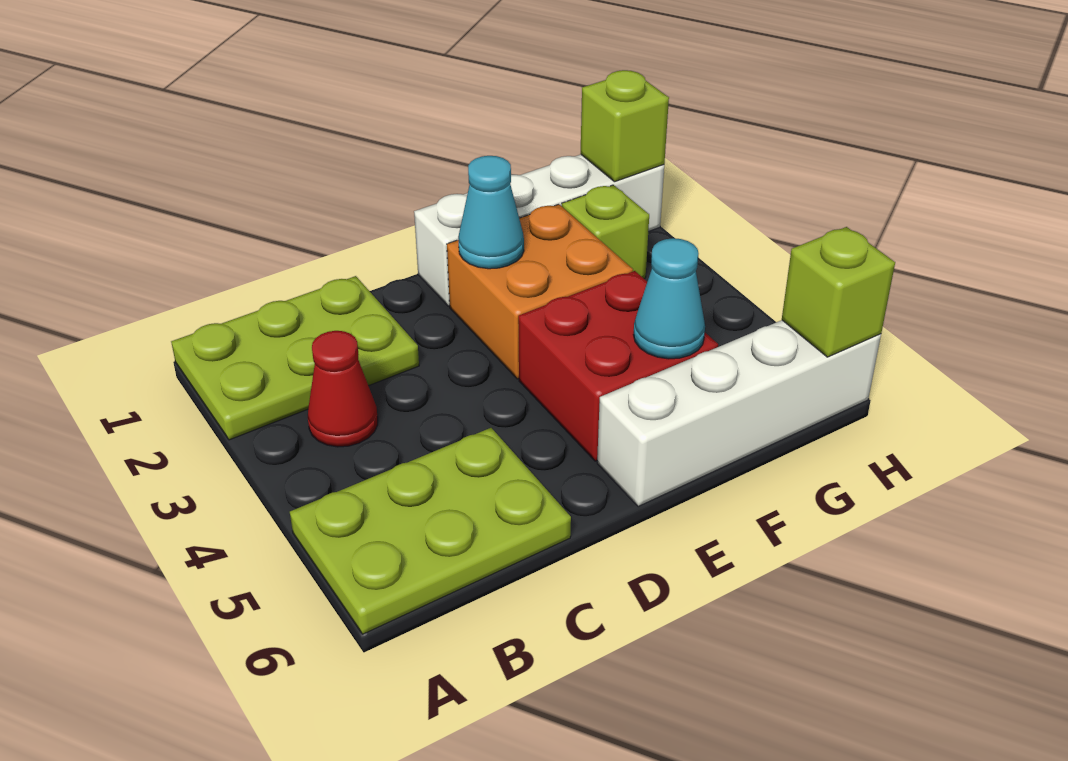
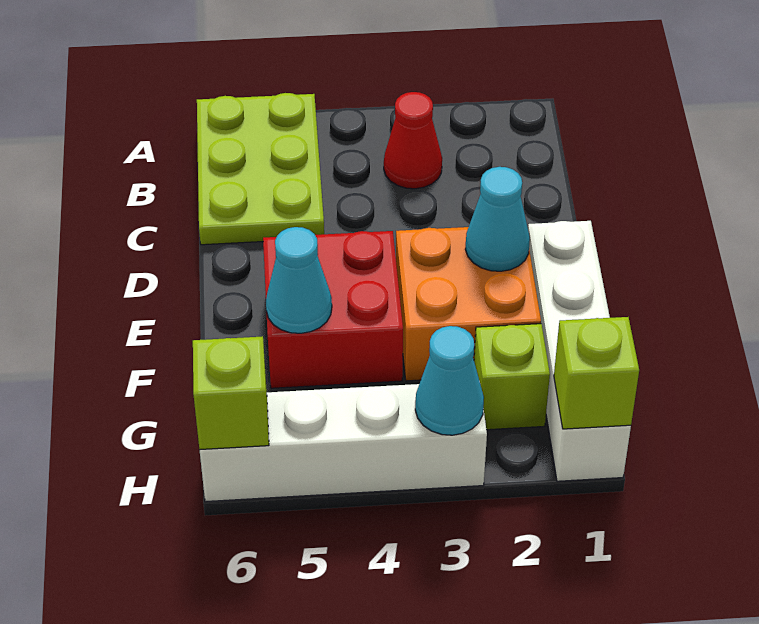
lime 2x3 plate [171,276,419,440] -> none
white 1x4 brick [597,320,881,507] -> white 1x4 brick turned to [200,384,487,502]
none -> cyan 1x1 cone [415,326,484,435]

